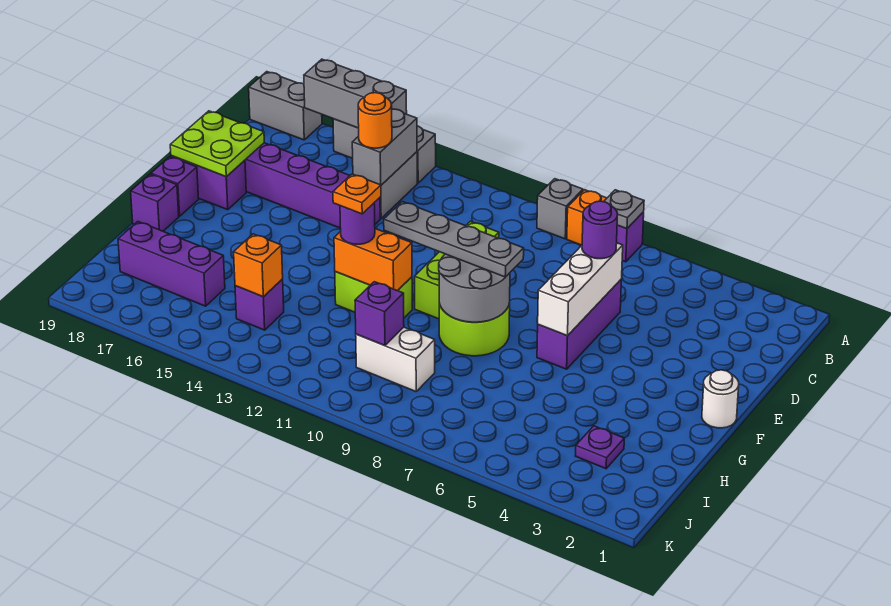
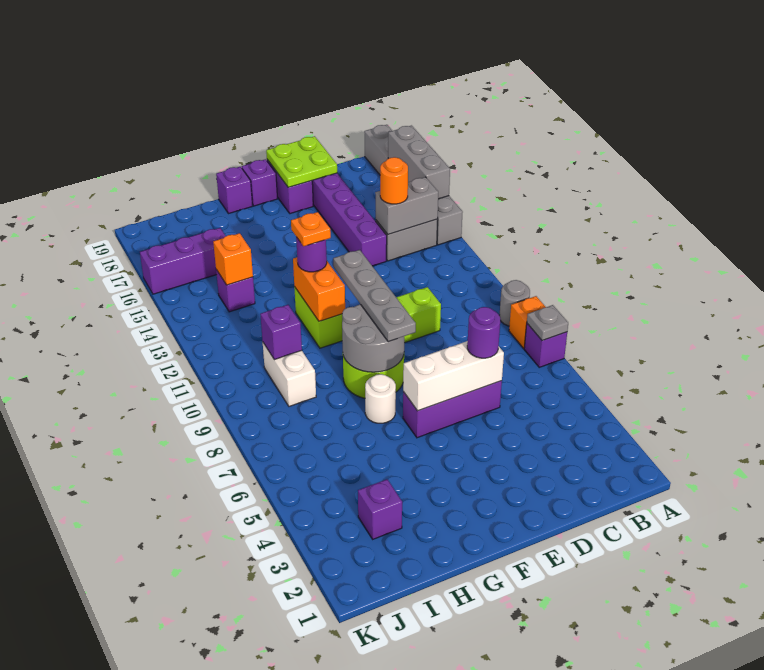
grey 1x1 brick [537,179,583,239] -> grey 1x1 round brick [499,280,530,326]
white 1x1 round brick [702,370,739,428] -> white 1x1 round brick moved to [365,374,396,423]
purple 1x1 plate [576,426,624,469] -> purple 1x1 brick [358,479,402,539]
purple 1x3 brick [118,222,225,306] -> purple 1x3 brick turned to [140,228,226,294]

